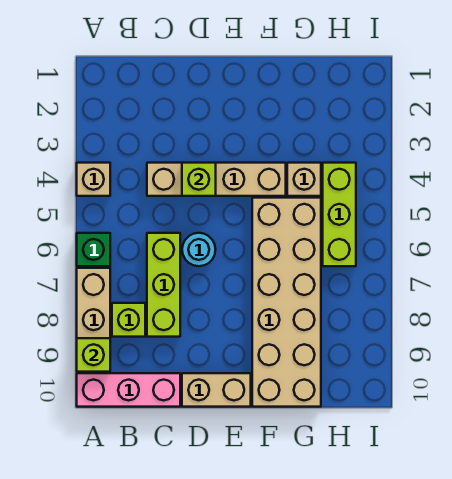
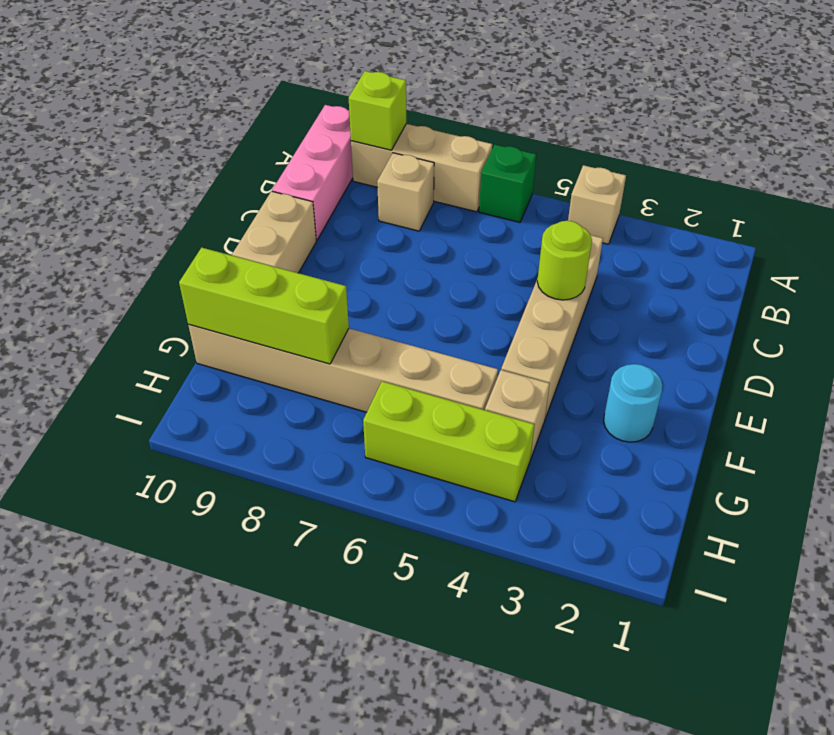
lime 1x1 brick [112,303,145,337] -> tan 1x1 brick [377,153,434,231]
lime 1x3 brick [147,233,180,337] -> lime 1x3 brick moved to [179,248,349,364]
lime 1x1 brick [182,163,216,196] -> lime 1x1 round brick [537,221,592,300]
cyan 1x1 round brick [182,233,216,266] -> cyan 1x1 round brick moved to [604,364,662,442]
tan 2x6 brick [252,198,321,407] -> tan 1x6 brick [188,325,498,412]

